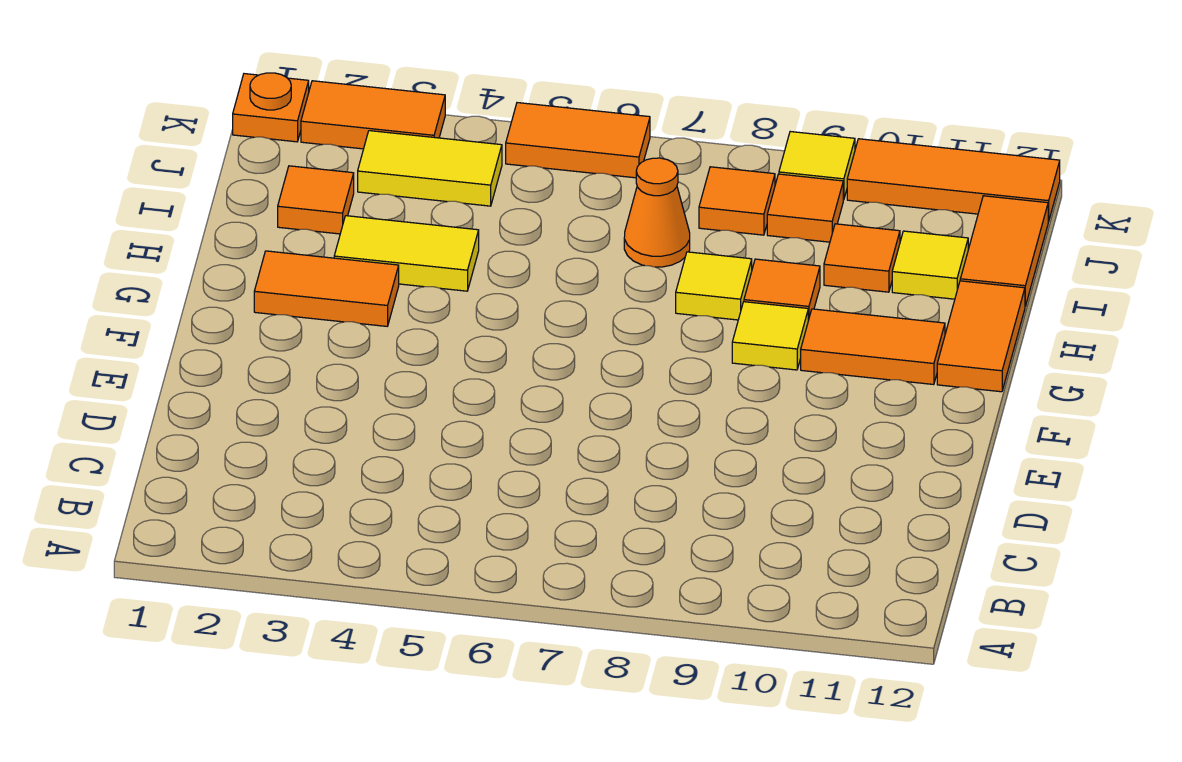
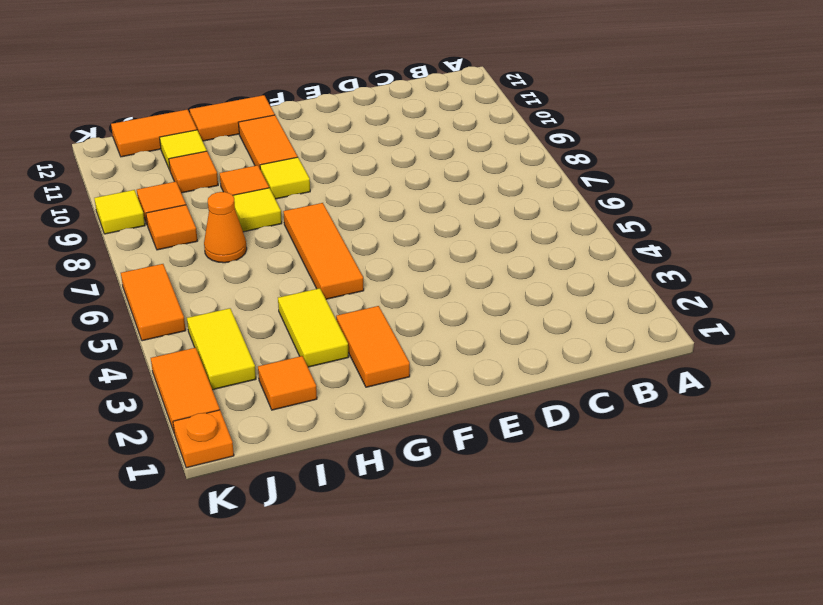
orange 1x3 tile [847,139,1060,221] -> orange 1x3 tile moved to [283,203,364,299]

